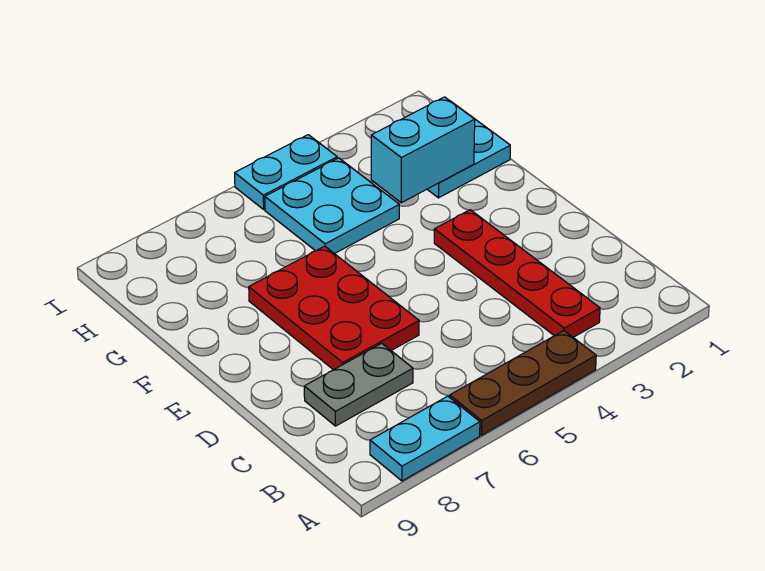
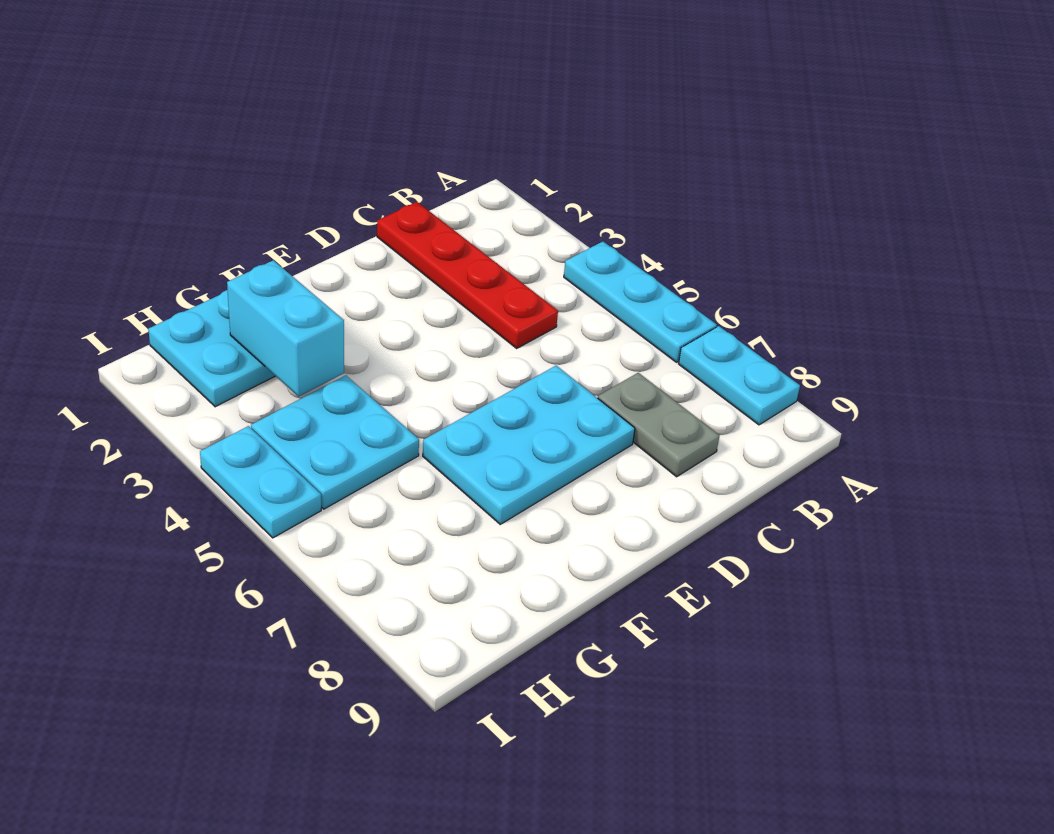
brown 1x3 plate [450,331,596,435] -> cyan 1x3 plate [564,242,717,362]
red 1x4 plate [434,210,600,337] -> red 1x4 plate turned to [377,202,558,348]
red 2x3 plate [249,246,419,370] -> cyan 2x3 plate [423,366,635,524]

